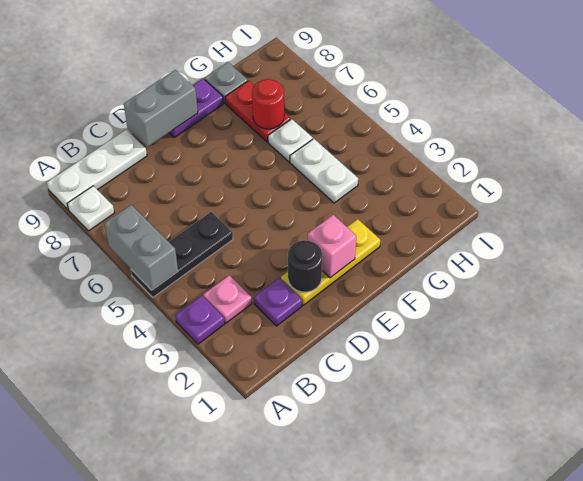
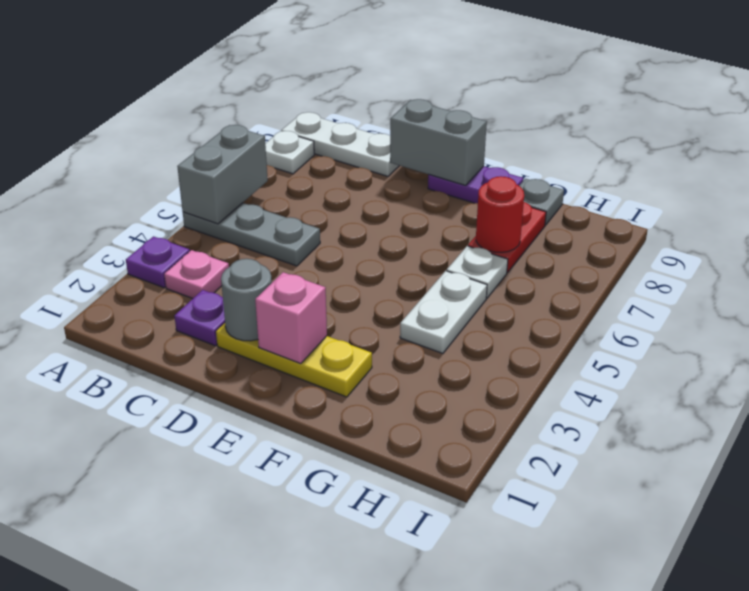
black 1x3 plate [131,212,233,297] -> grey 1x3 plate [183,203,320,266]
black 1x1 round brick [288,240,322,292] -> grey 1x1 round brick [221,259,272,341]

